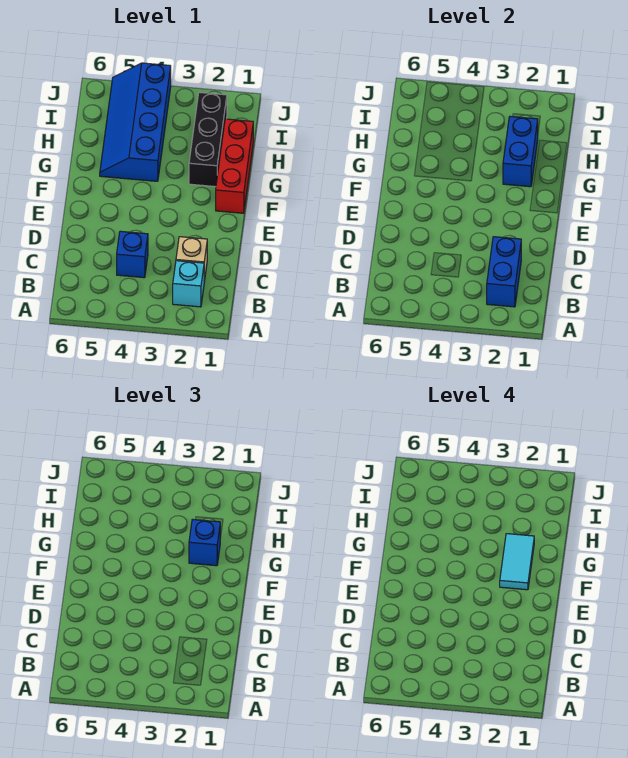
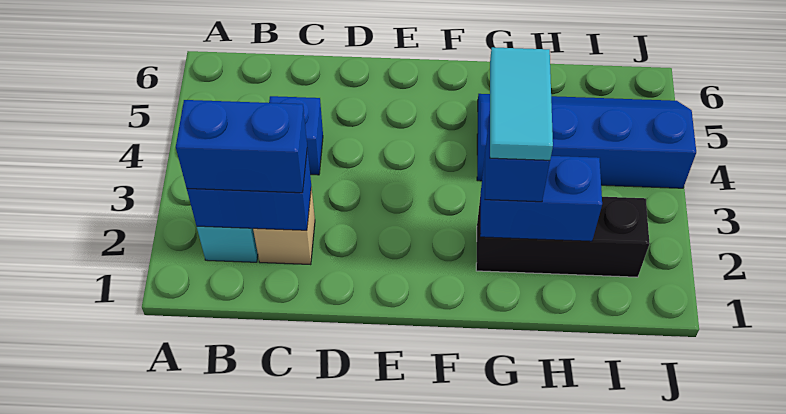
none -> blue 1x2 brick [176,100,307,193]
red 1x3 brick [216,119,253,213] -> none
cyan 1x2 tile [500,534,534,590] -> cyan 1x2 tile turned to [490,47,553,160]

